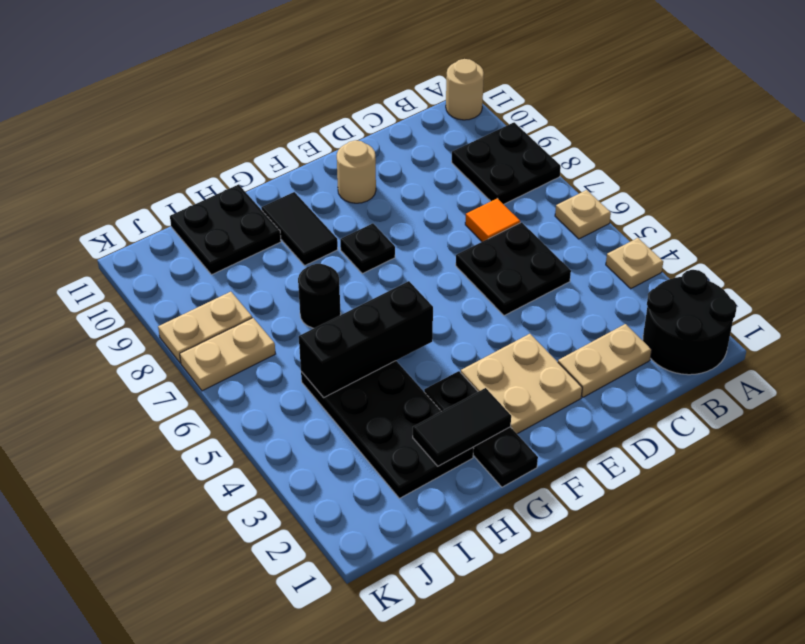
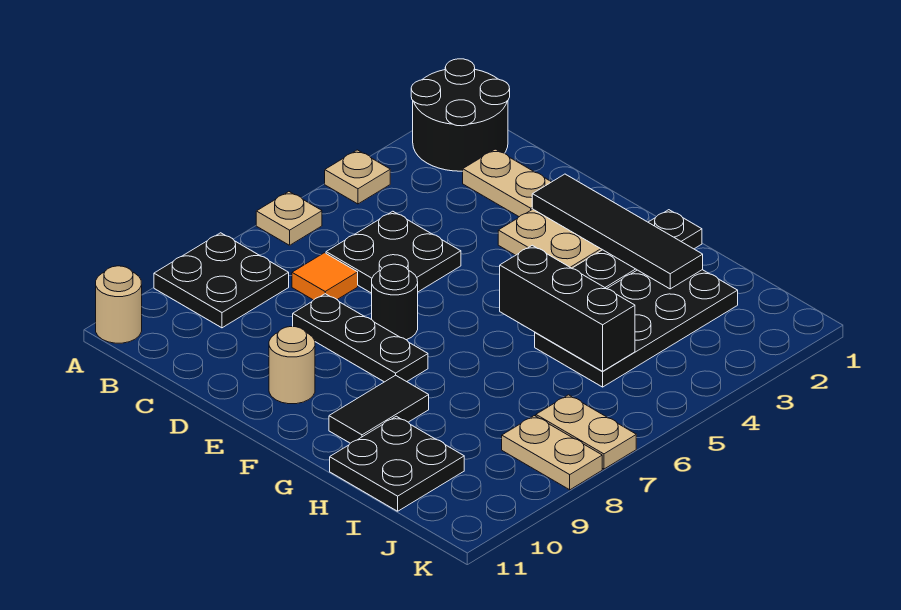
black 1x1 plate [340,223,395,274] -> black 1x3 plate [293,294,428,382]
black 1x2 tile [413,388,511,466] -> black 1x4 tile [532,174,703,289]
black 1x1 round brick [298,264,341,328] -> black 1x1 round brick moved to [372,264,418,340]

